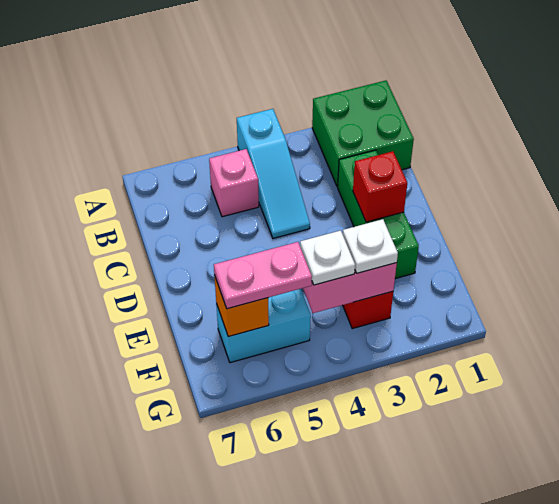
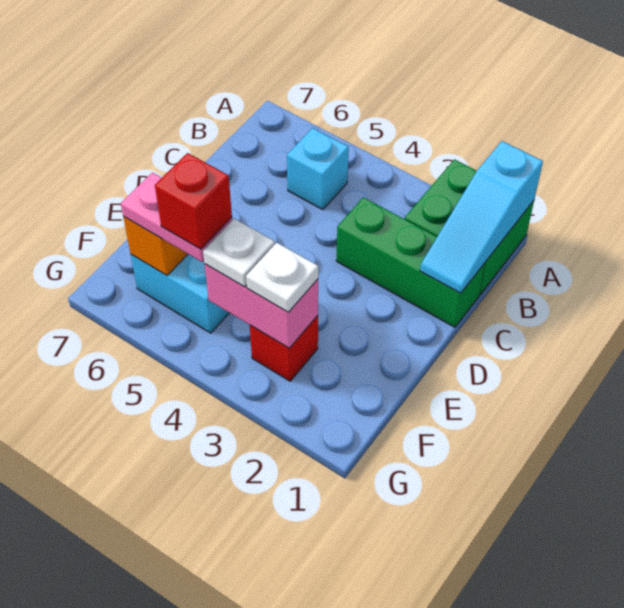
cyan 1x3 slope [237,109,310,238] -> cyan 1x3 slope moved to [420,141,543,293]
pink 1x1 brick [209,149,259,217] -> cyan 1x1 brick [287,128,349,210]
green 1x3 brick [338,150,419,279] -> green 1x3 brick turned to [336,197,485,327]
red 1x1 brick [353,151,407,222] -> red 1x1 brick moved to [155,153,232,249]

